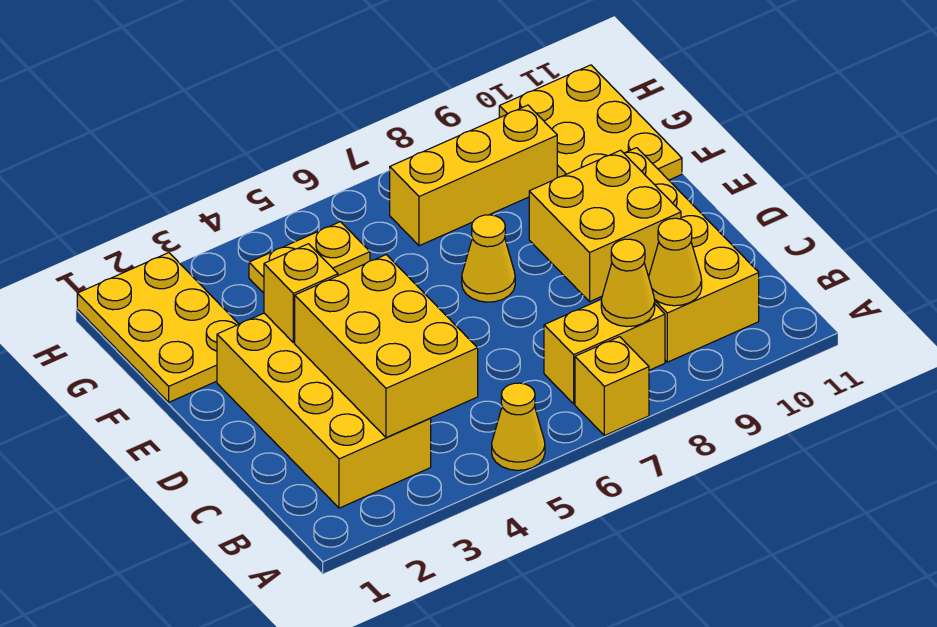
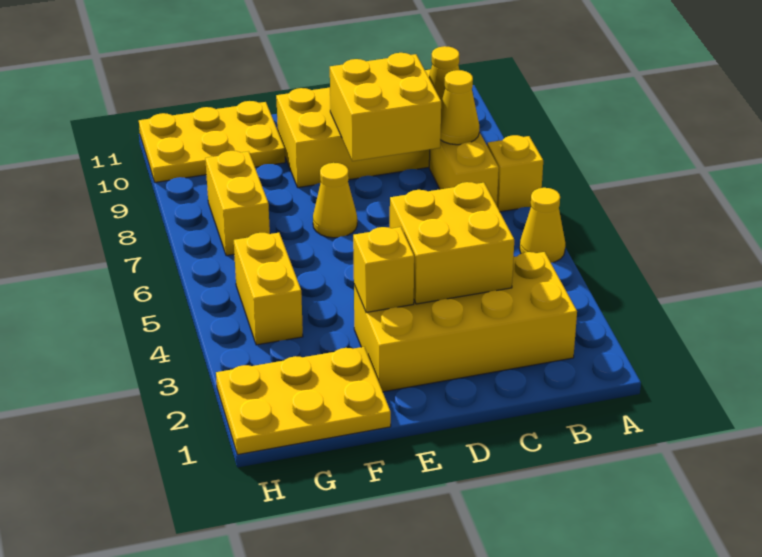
yellow 2x3 brick [295,255,478,438] -> yellow 2x2 brick [390,182,514,304]
yellow 1x2 plate [249,222,370,293] -> yellow 1x2 brick [234,233,303,345]
yellow 1x3 brick [390,105,557,246] -> yellow 1x2 brick [205,151,270,256]

